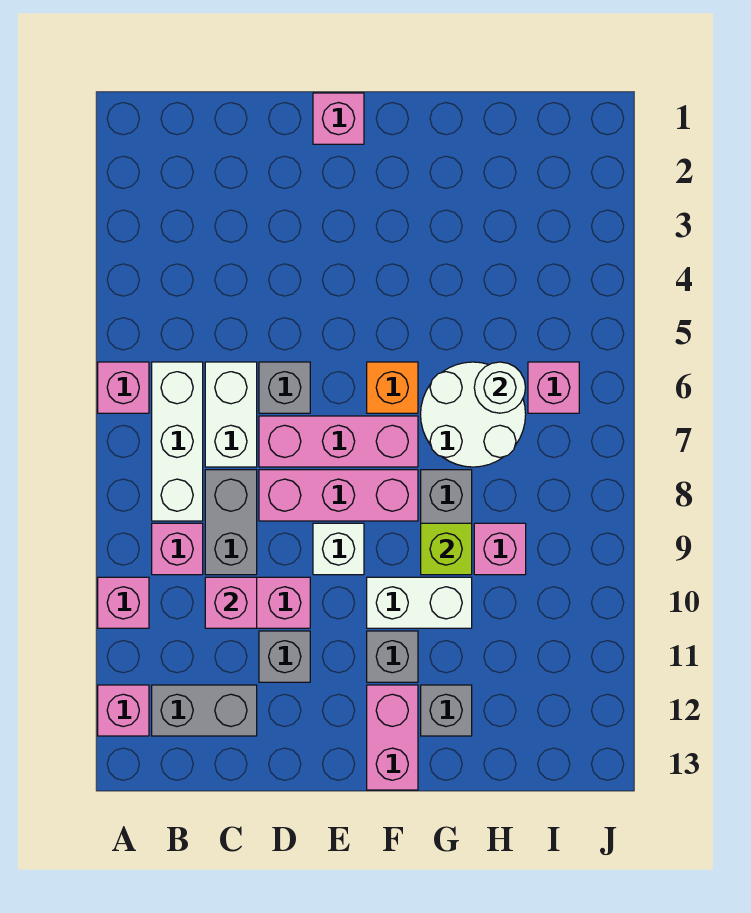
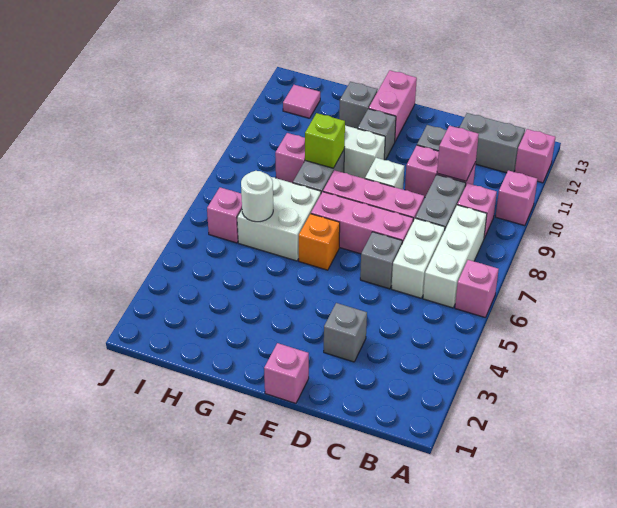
none -> grey 1x1 brick [324,303,367,362]
white 2x2 round brick [421,362,526,467] -> white 2x2 brick [237,177,321,261]
none -> pink 1x1 tile [283,85,320,118]

